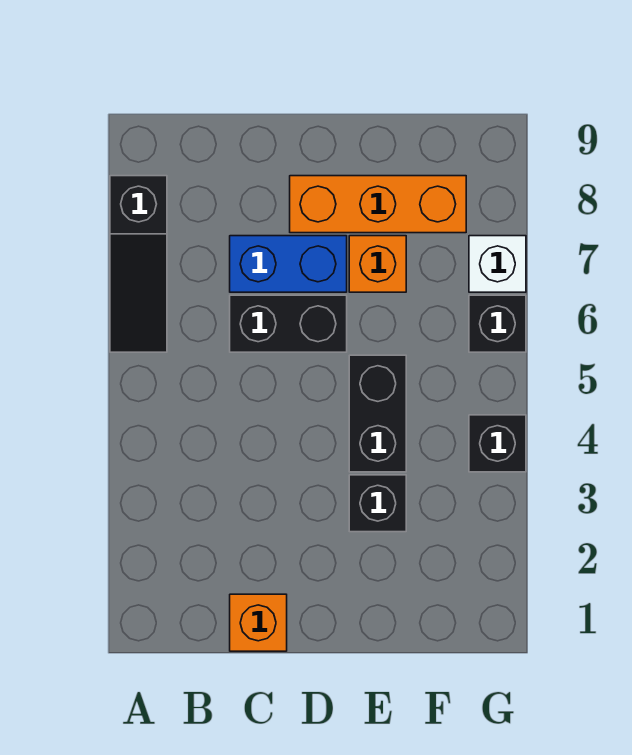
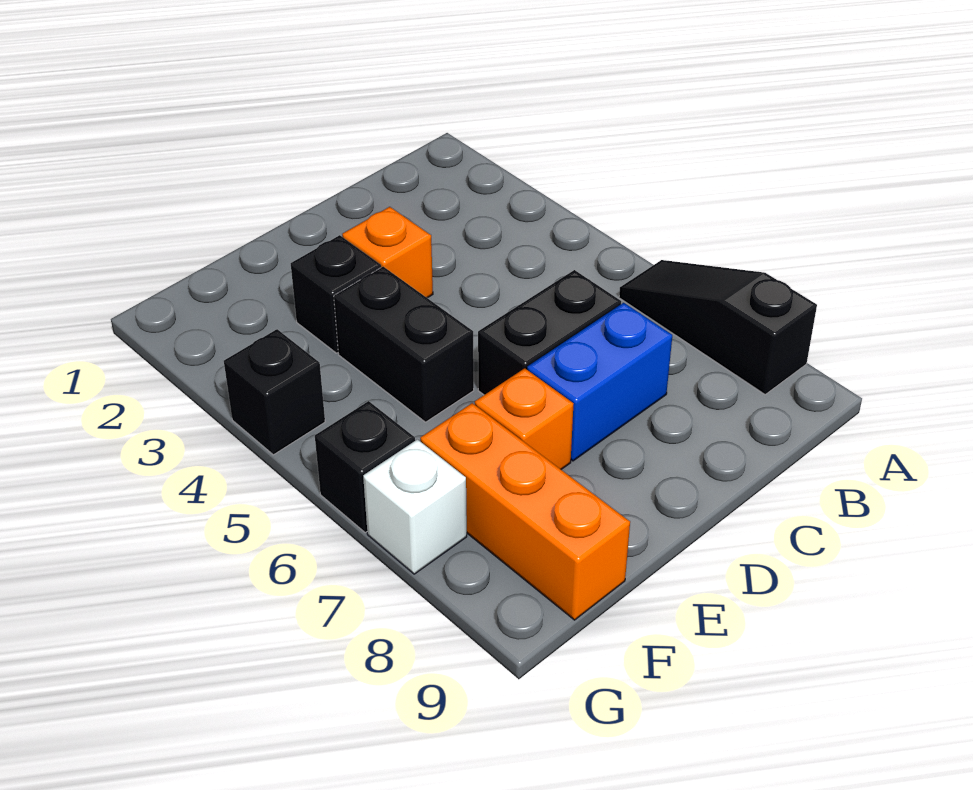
orange 1x1 brick [230,594,287,651] -> orange 1x1 brick moved to [342,207,433,298]
orange 1x3 brick [290,176,466,233] -> orange 1x3 brick turned to [420,403,630,620]

